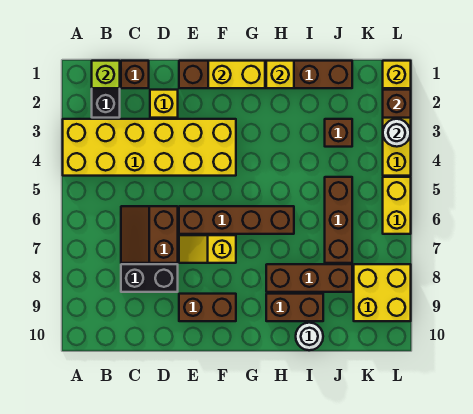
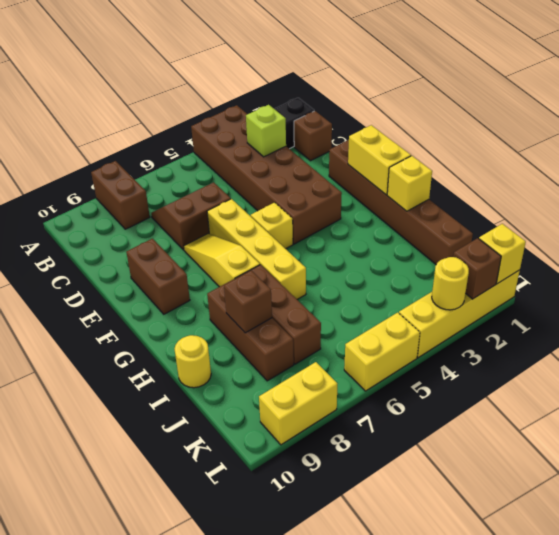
yellow 2x6 brick [63,119,236,176] -> brown 2x6 brick [191,105,342,244]
lime 1x1 brick [92,61,120,88] -> lime 1x1 brick moved to [246,105,286,157]
black 1x2 brick [121,264,178,292] -> none
yellow 1x1 brick [150,90,178,118] -> yellow 1x1 brick moved to [251,202,293,249]
brown 1x4 brick [179,206,294,234] -> yellow 1x4 brick [207,199,306,299]
yellow 1x2 slope [179,235,236,263] -> yellow 1x3 slope [184,234,260,287]
brown 1x2 brick [266,294,323,321] -> brown 1x2 brick moved to [91,161,150,229]
white 1x1 round brick [296,323,323,350] -> yellow 1x1 round brick [174,335,211,388]
brown 1x1 brick [325,119,352,147] -> brown 1x1 brick moved to [224,270,272,333]
brown 1x3 brick [325,177,352,263] -> brown 1x3 brick turned to [235,265,321,364]
yellow 2x2 brick [354,264,411,321] -> yellow 1x2 brick [259,362,337,445]
white 1x1 round brick [383,119,411,147] -> yellow 1x1 round brick [432,257,469,310]

